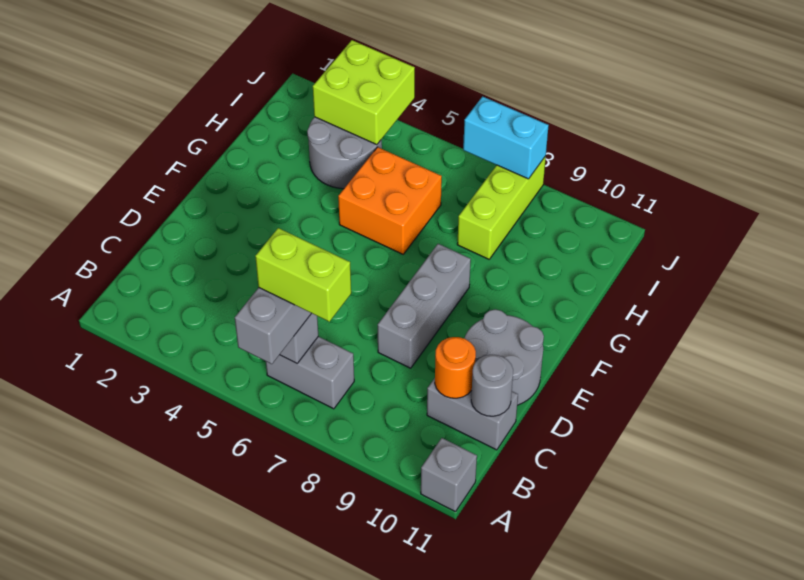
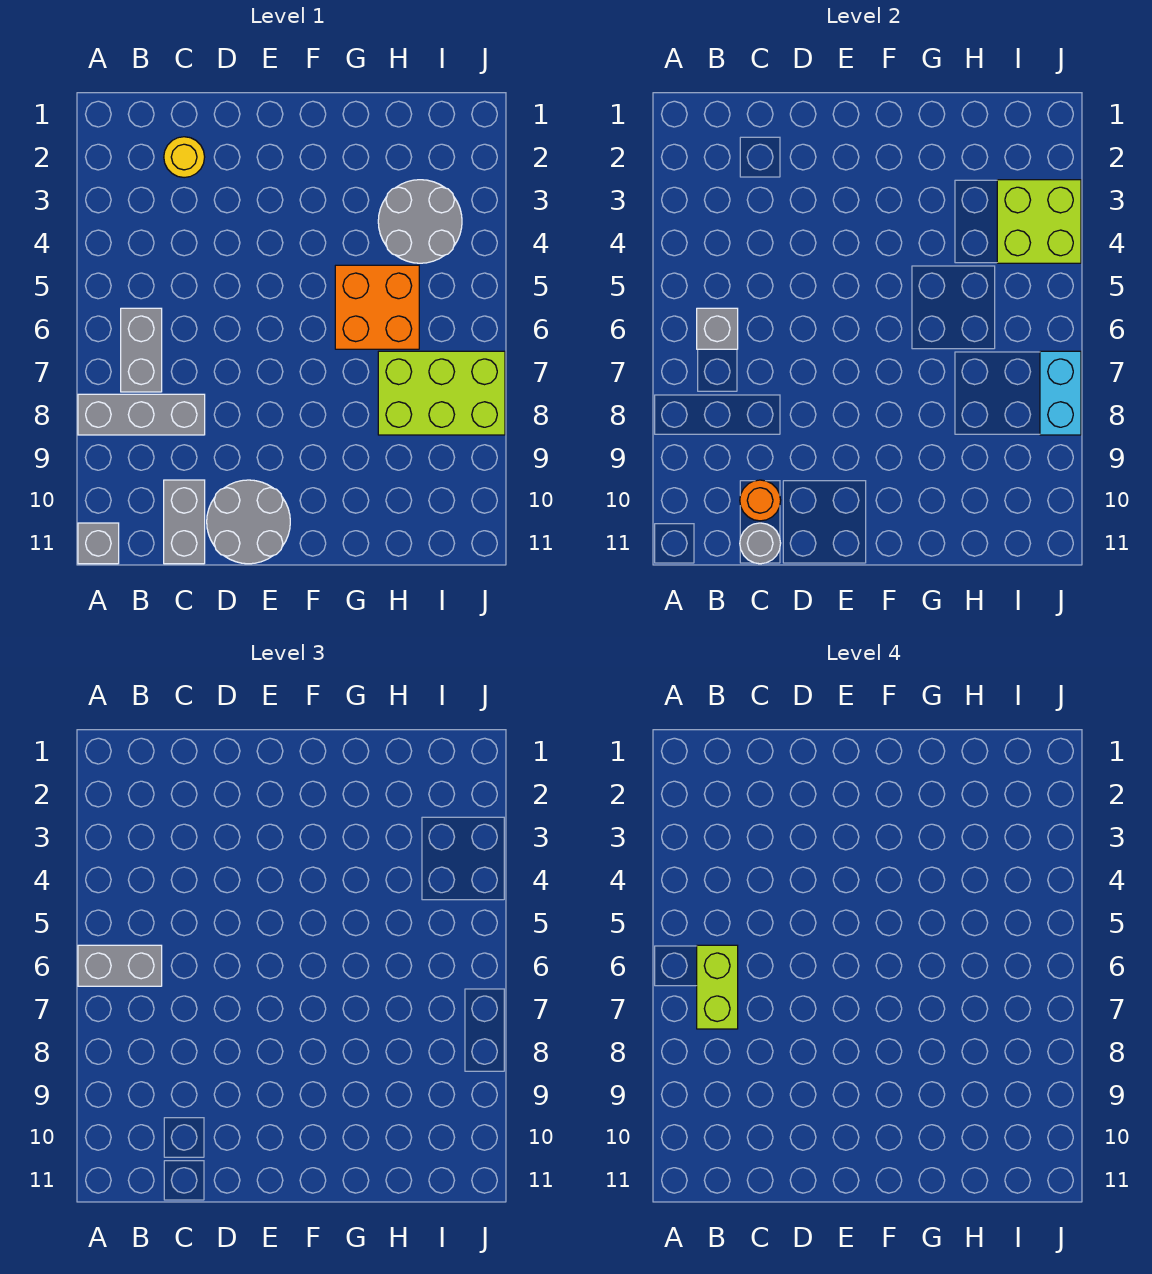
none -> yellow 1x1 round brick [164,137,205,178]
grey 1x3 brick [378,244,471,368] -> grey 1x3 brick moved to [78,394,205,435]
lime 1x3 brick [457,156,546,259] -> lime 2x3 brick [378,351,505,435]

